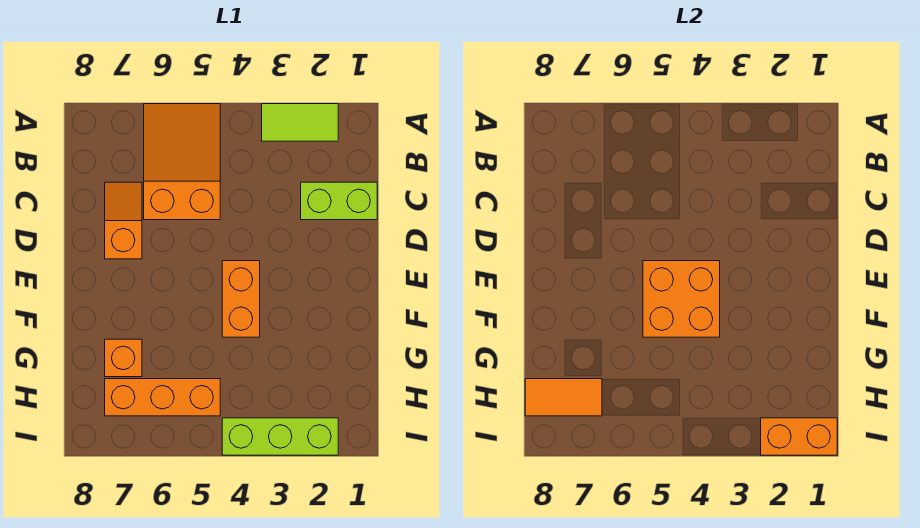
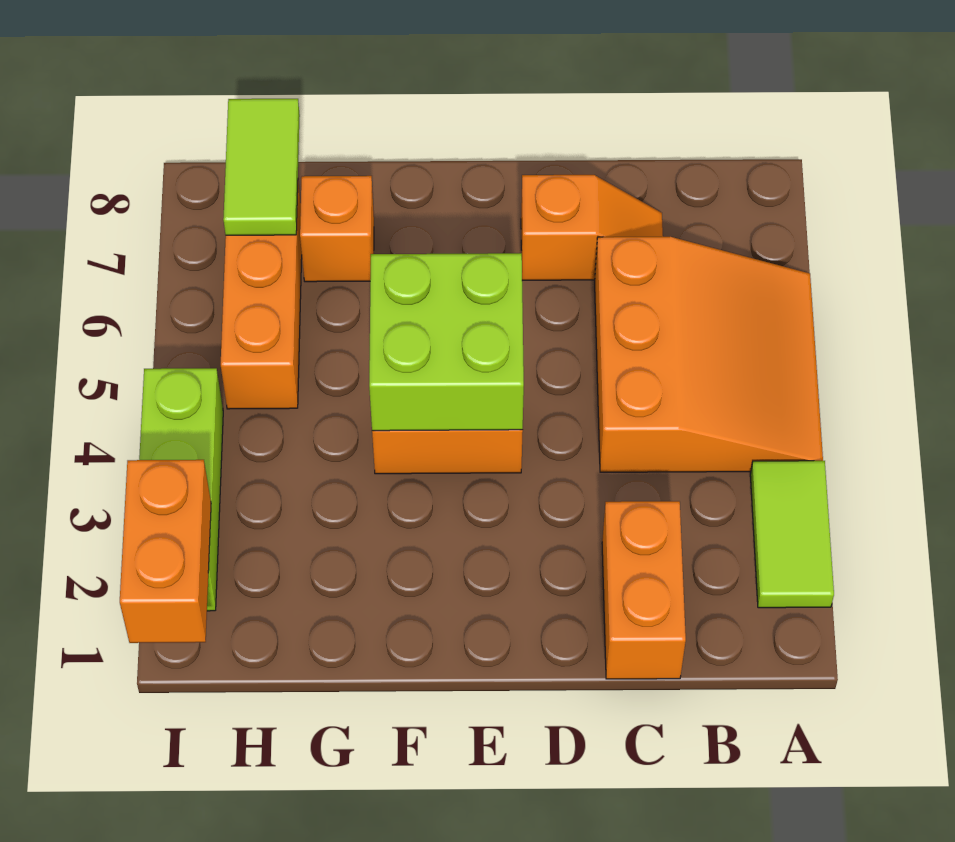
orange 2x3 slope [144,104,220,220] -> orange 3x3 slope [595,237,823,472]
lime 1x2 brick [301,182,377,220] -> orange 1x2 brick [602,501,686,679]
orange 2x2 brick [643,261,720,337] -> lime 2x2 brick [369,253,524,431]
orange 1x2 tile [525,379,602,416] -> lime 1x2 tile [223,99,300,235]

